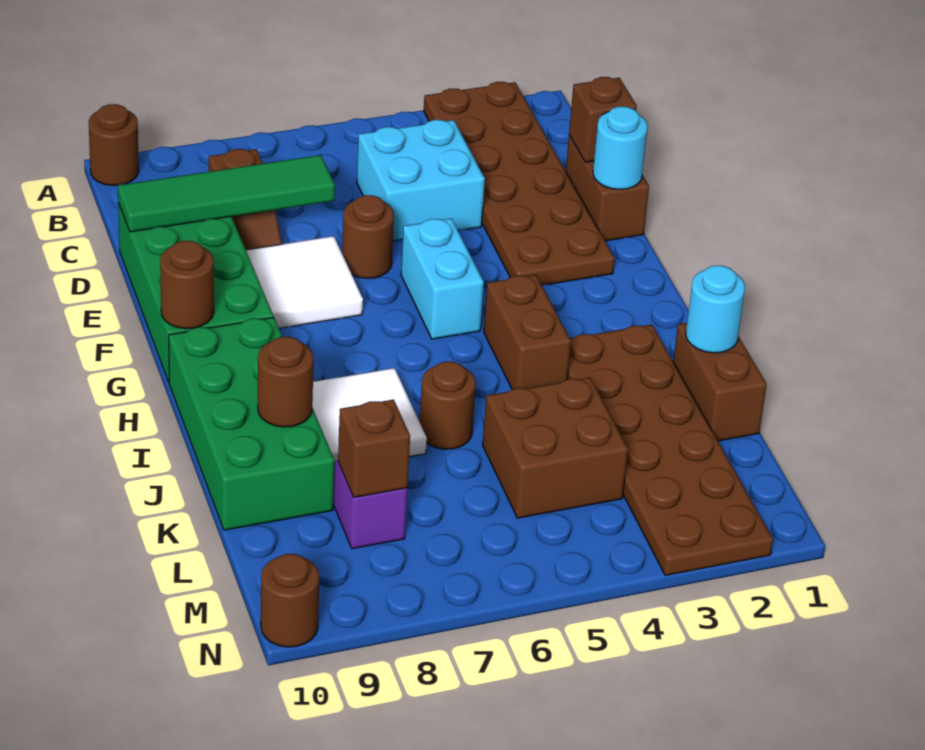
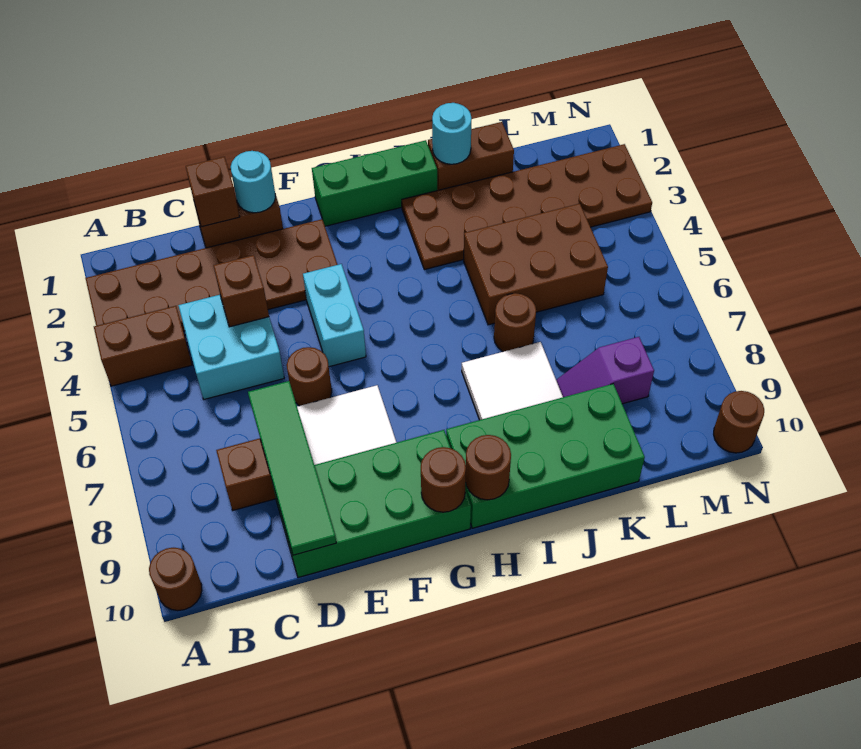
cyan 1x2 brick [401,219,484,339] -> cyan 1x2 brick turned to [303,264,366,367]
none -> green 1x3 brick [312,140,437,226]
brown 1x2 brick [484,275,571,389] -> brown 1x2 brick moved to [94,306,192,386]
brown 1x1 round brick [258,337,314,427] -> brown 1x1 round brick moved to [466,435,511,500]
brown 2x2 brick [483,378,628,518] -> brown 2x3 brick [464,204,608,325]
brown 1x1 brick [338,399,410,497] -> brown 1x1 brick moved to [213,255,269,327]

